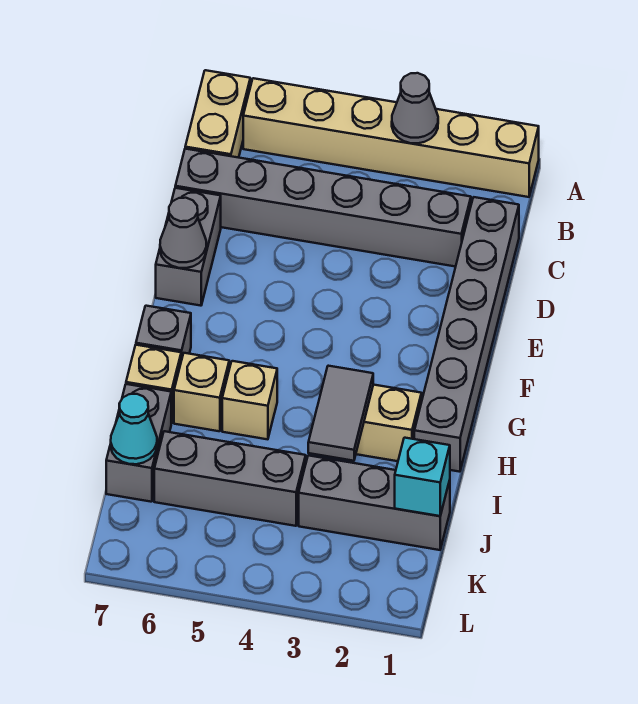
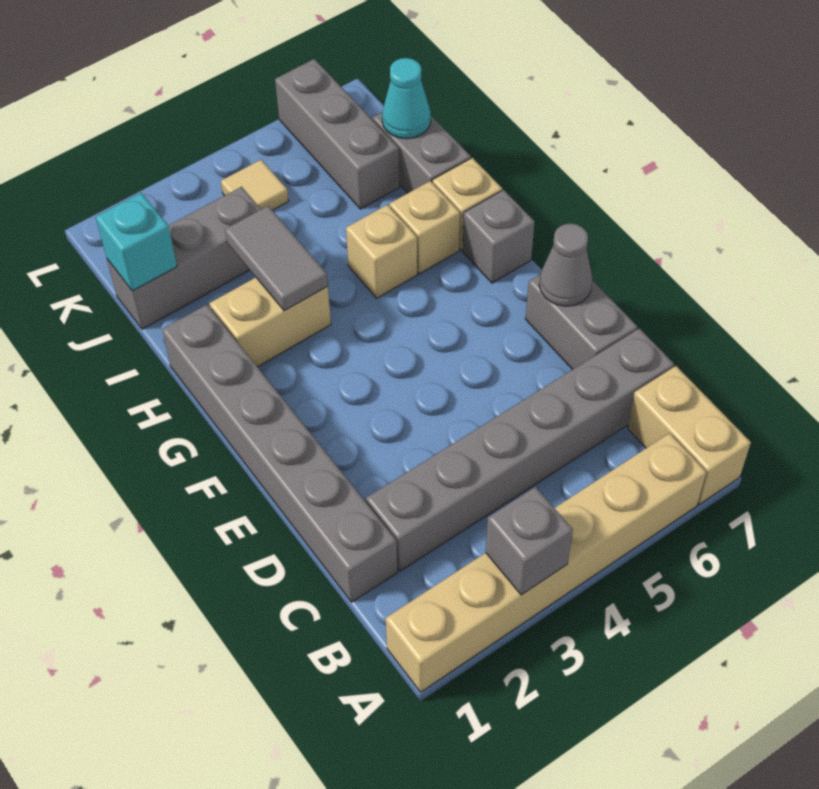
grey 1x1 cone [392,73,438,143] -> grey 1x1 brick [486,487,573,595]
grey 1x3 brick [154,431,306,526] -> grey 1x3 brick turned to [275,59,400,209]
none -> tan 1x1 tile [221,160,289,210]

